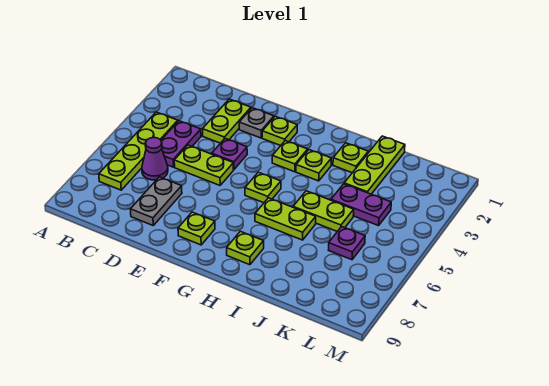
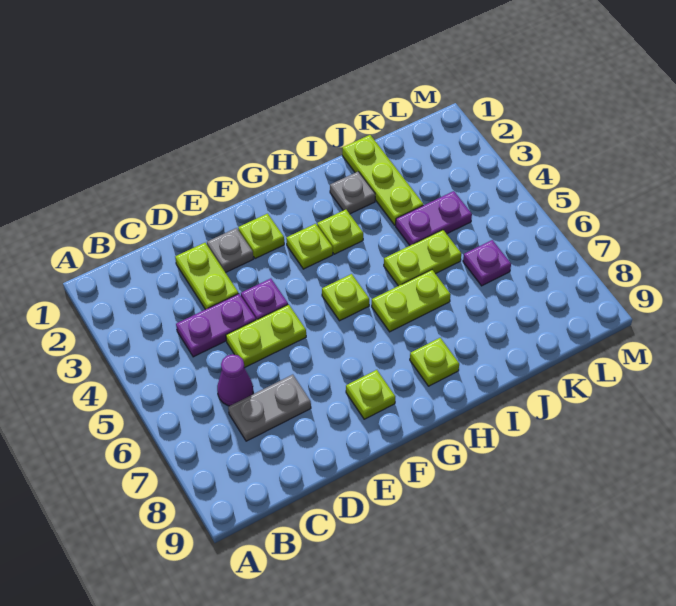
lime 1x4 plate [99,112,178,190] -> none
purple 1x2 plate [161,121,201,167] -> purple 1x2 plate turned to [176,294,256,357]
grey 1x2 plate [130,177,182,225] -> grey 1x2 plate turned to [228,375,311,441]
lime 1x1 plate [333,143,368,173] -> grey 1x1 plate [330,172,375,214]

